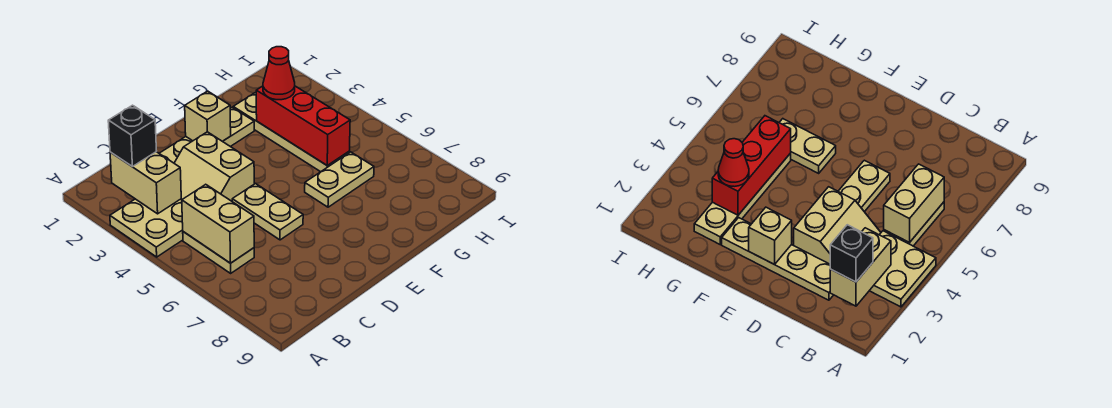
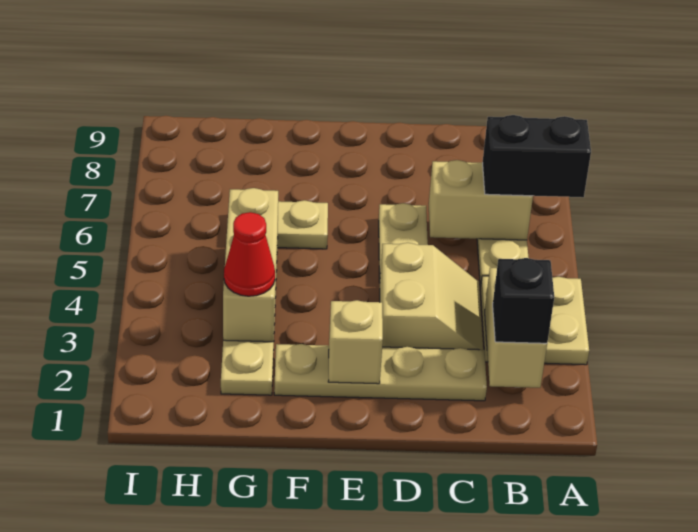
none -> black 1x2 brick [482,115,591,197]
tan 1x2 brick [182,184,254,263] -> tan 1x2 brick turned to [429,160,533,240]
red 1x3 brick [256,86,350,166] -> tan 1x3 brick [223,188,278,342]

